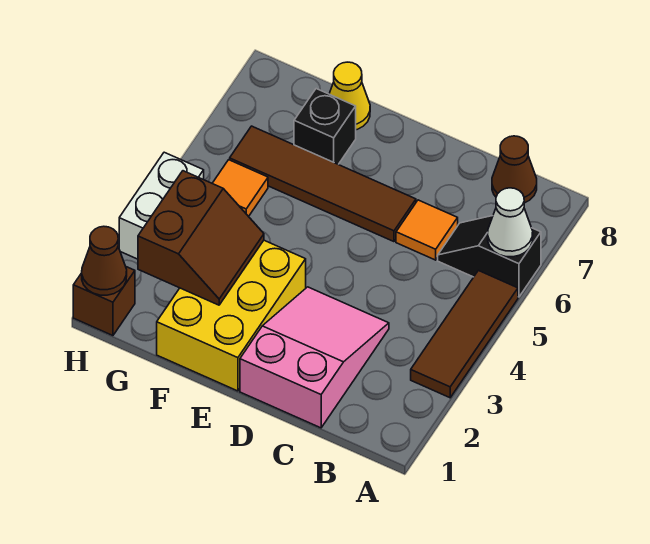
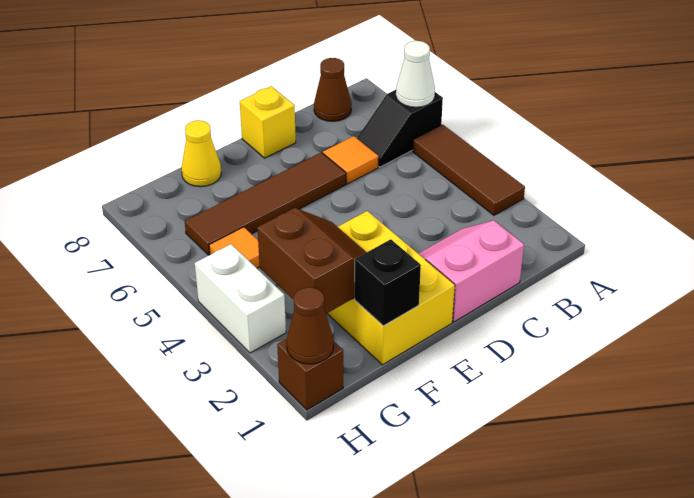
pink 2x3 slope [240,287,389,428] -> pink 2x2 slope [418,220,524,322]
none -> yellow 1x1 brick [240,86,296,158]
black 1x1 brick [294,89,356,164] -> black 1x1 brick moved to [355,239,421,326]

